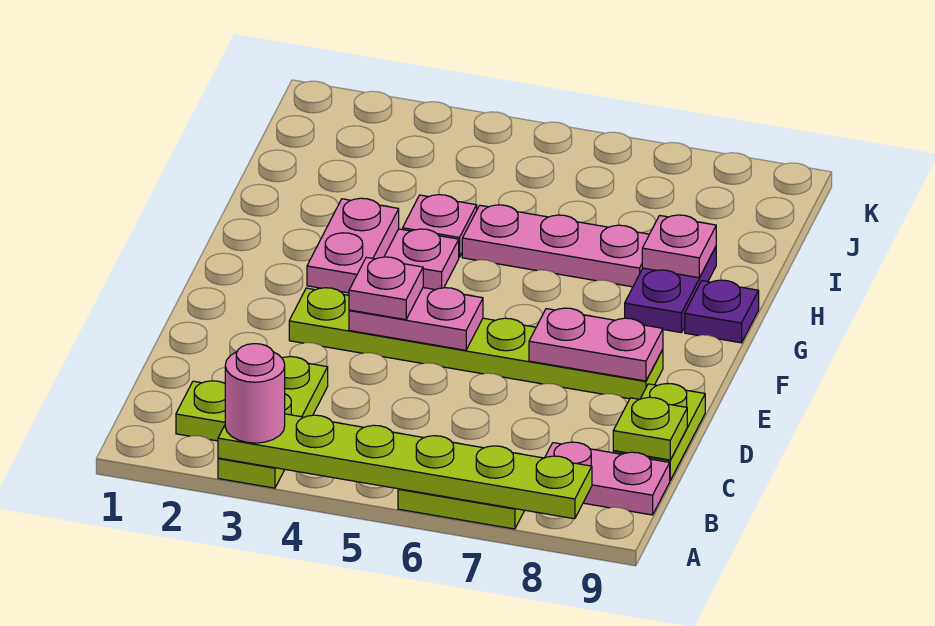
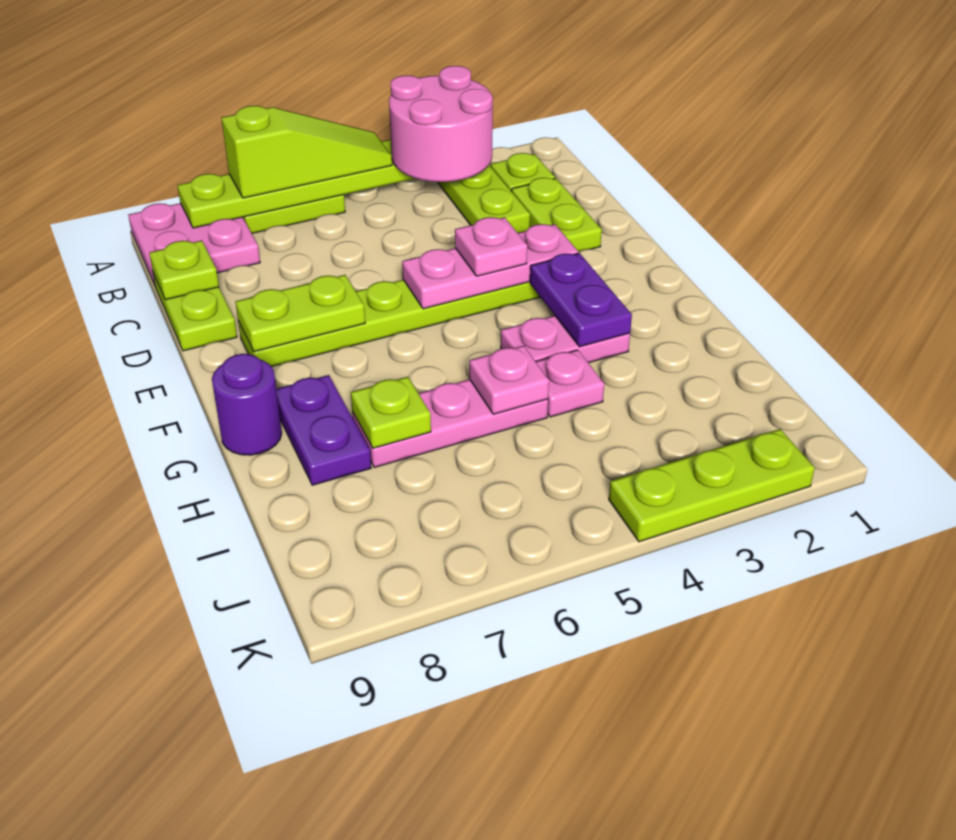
pink 1x1 round brick [225,344,285,443] -> pink 2x2 round brick [389,66,493,182]
none -> lime 1x3 slope [222,106,392,198]
pink 1x2 plate [545,442,670,515] -> pink 2x2 plate [128,203,260,287]
none -> lime 1x2 plate [511,178,602,252]
pink 1x2 plate [349,288,483,350] -> pink 1x3 plate [402,224,578,309]
pink 1x2 plate [529,308,663,381] -> lime 1x2 plate [235,275,365,352]
pink 1x2 plate [307,198,399,293] -> purple 1x2 plate [530,253,632,347]
purple 1x1 plate [685,280,759,343] -> purple 1x1 round brick [212,354,282,455]
none -> lime 1x1 plate [351,377,431,448]
pink 1x1 plate [642,215,716,278] -> pink 1x1 plate moved to [469,346,549,414]
none -> lime 1x3 plate [609,429,815,542]

